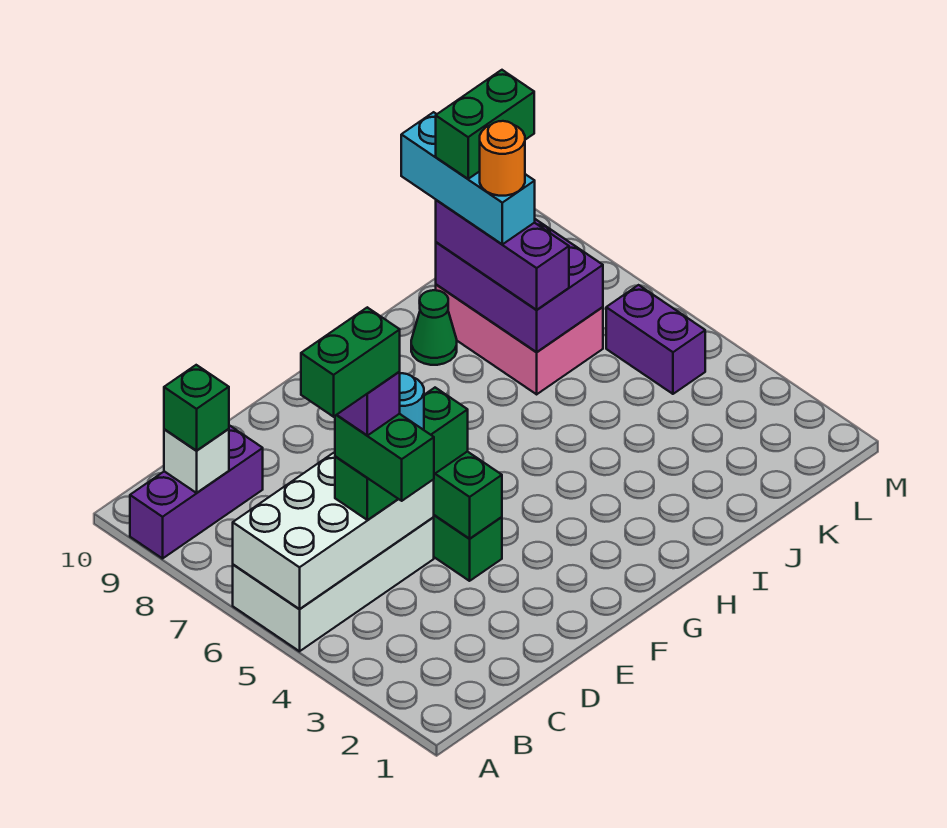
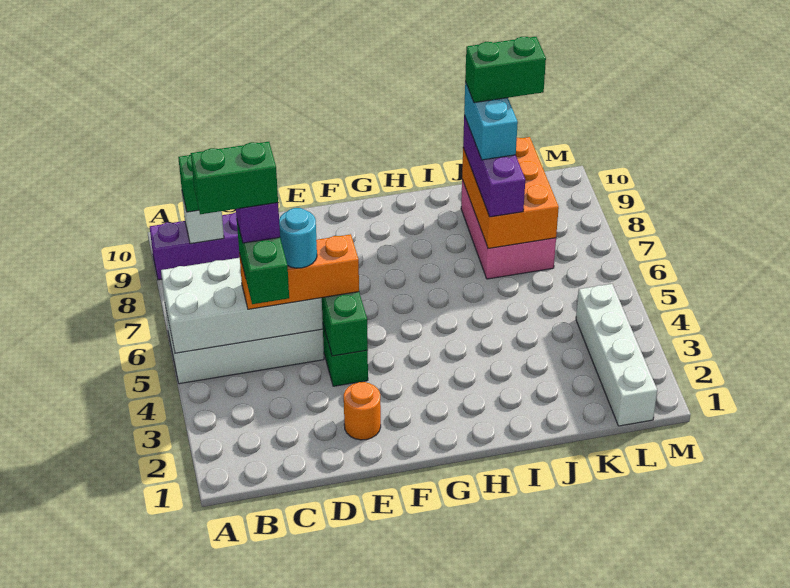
green 1x3 brick [335,388,468,520] -> orange 1x3 brick [239,234,359,309]
green 1x1 cone [411,290,457,365] -> none
purple 2x3 brick [436,219,603,352] -> orange 2x3 brick [462,137,559,249]
cyan 1x3 brick [401,112,535,244] -> cyan 1x2 brick [464,82,518,160]
orange 1x1 round brick [480,121,525,196] -> orange 1x1 round brick moved to [344,382,381,440]
none -> white 1x4 brick [576,284,657,426]
purple 1x2 brick [606,285,705,394] -> none

